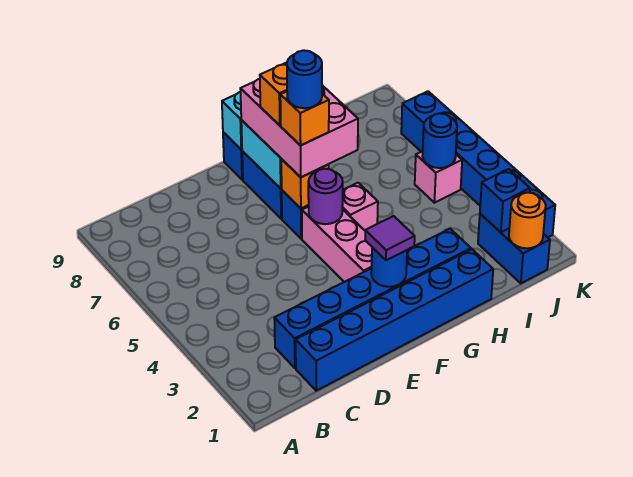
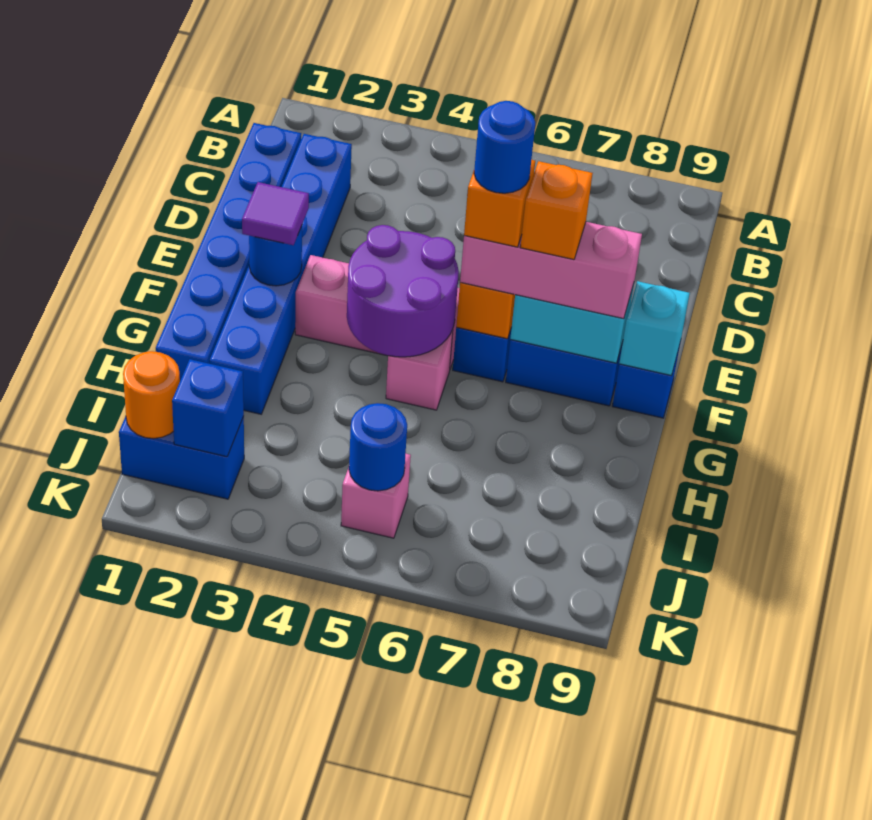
purple 1x1 round brick [308,169,343,224] -> purple 2x2 round brick [347,225,459,357]
pink 2x3 brick [240,79,358,177] -> pink 1x3 brick [460,222,642,319]
blue 1x6 brick [401,91,555,237] -> none

